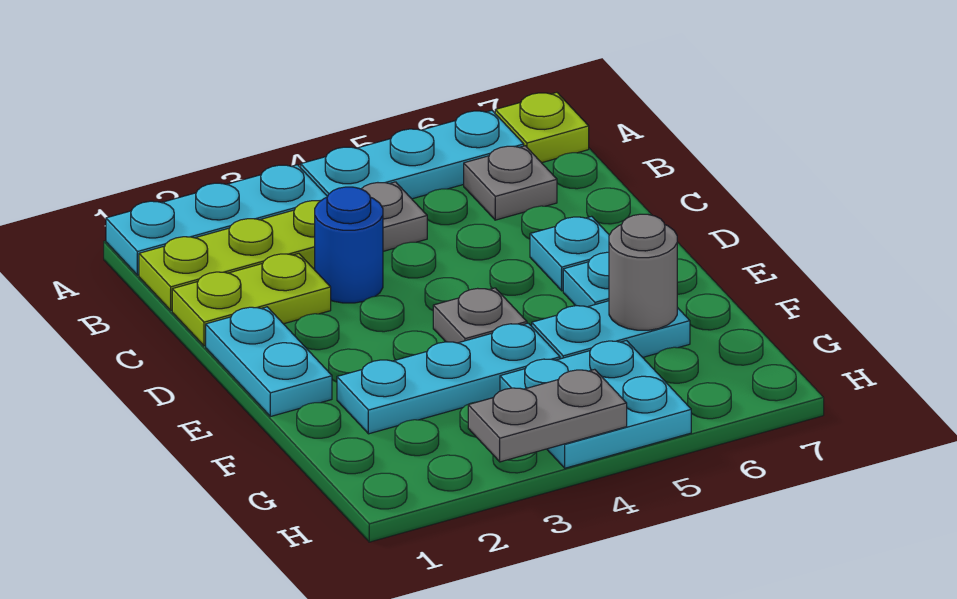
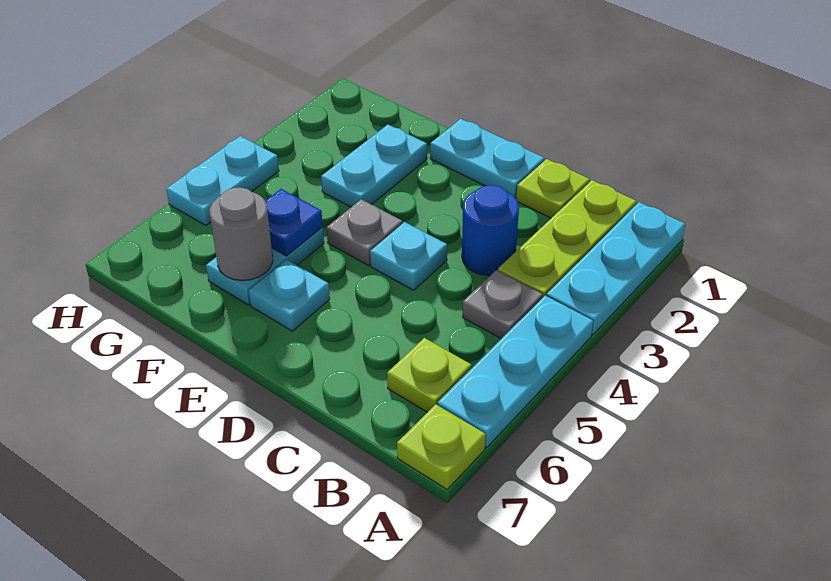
grey 1x1 plate [464,146,557,220] -> lime 1x1 plate [387,338,472,412]
lime 1x2 plate [172,253,331,346] -> lime 1x1 plate [516,159,590,218]
cyan 1x1 plate [530,216,609,291] -> cyan 1x1 plate moved to [370,222,447,290]
cyan 1x3 plate [337,323,560,434] -> cyan 1x2 plate [321,125,427,207]
none -> blue 1x1 plate [265,189,323,256]
cyan 2x2 plate [500,341,691,468] -> cyan 1x2 plate [166,136,279,226]
grey 1x2 plate [468,369,627,462] -> none

